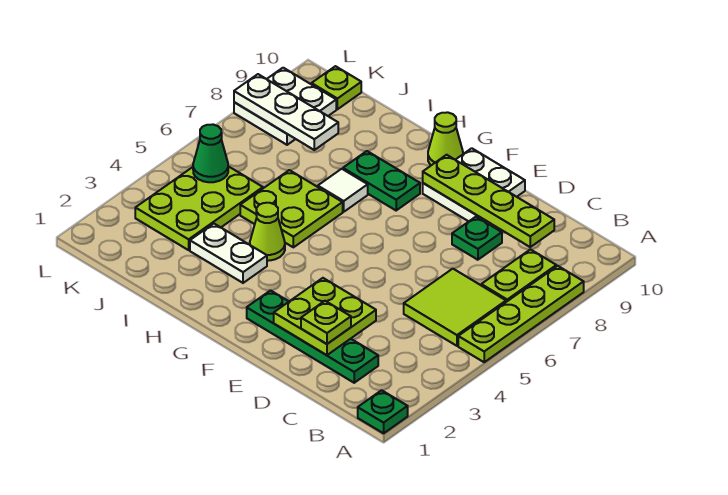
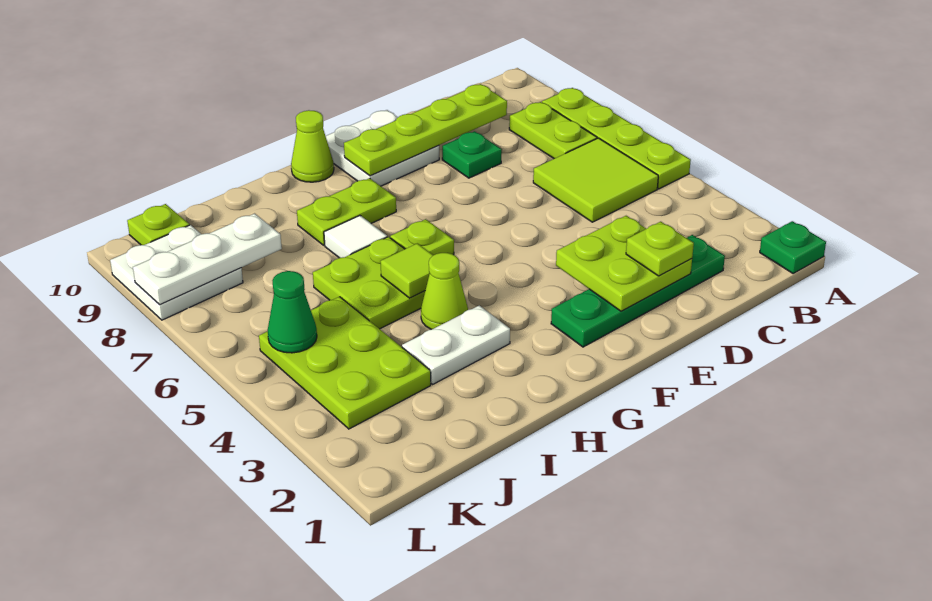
none -> lime 1x1 plate [390,219,454,255]
green 1x2 plate [343,151,420,210] -> lime 1x2 plate [297,178,396,245]
none -> lime 1x1 tile [380,243,433,298]

